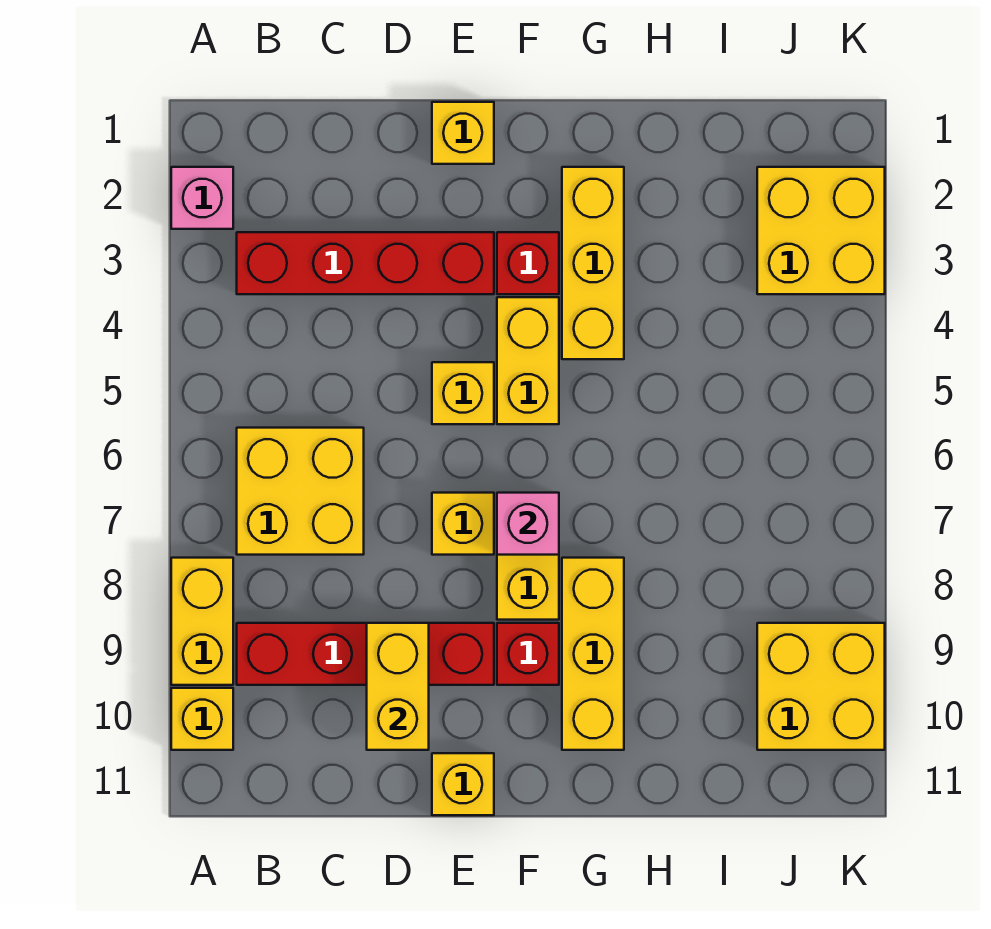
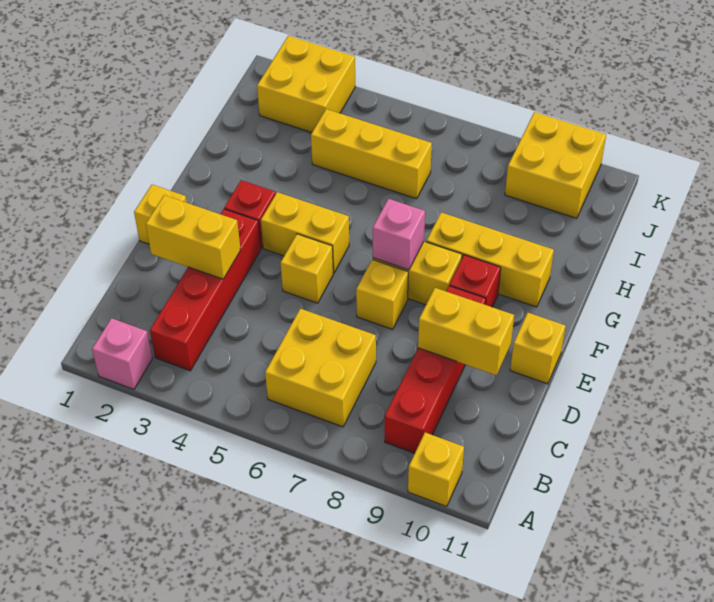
yellow 1x2 brick [171,558,233,685] -> yellow 1x2 brick moved to [146,195,240,279]
yellow 1x3 brick [562,167,624,359] -> yellow 1x3 brick moved to [311,109,432,199]

